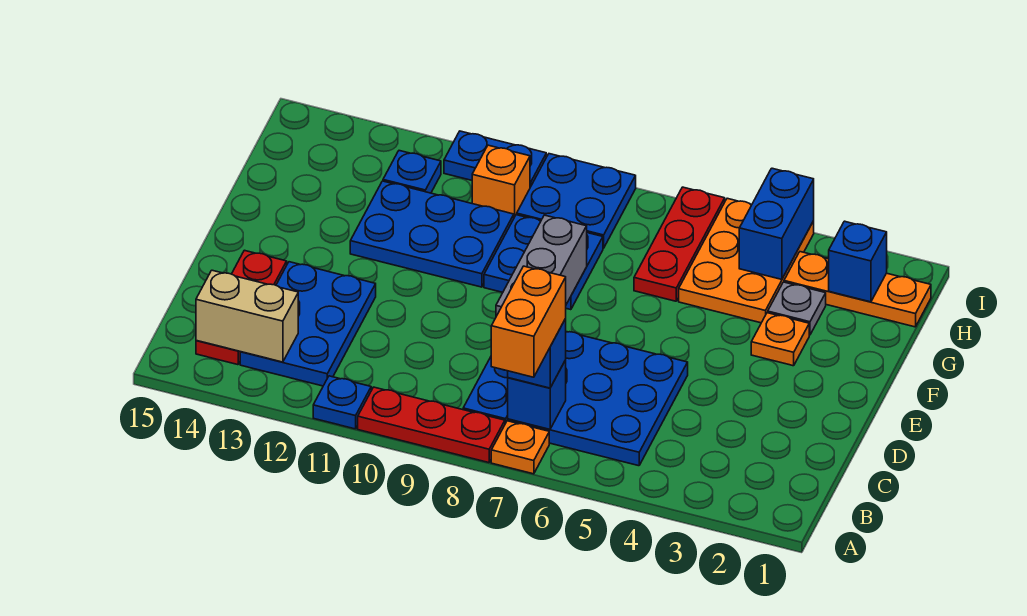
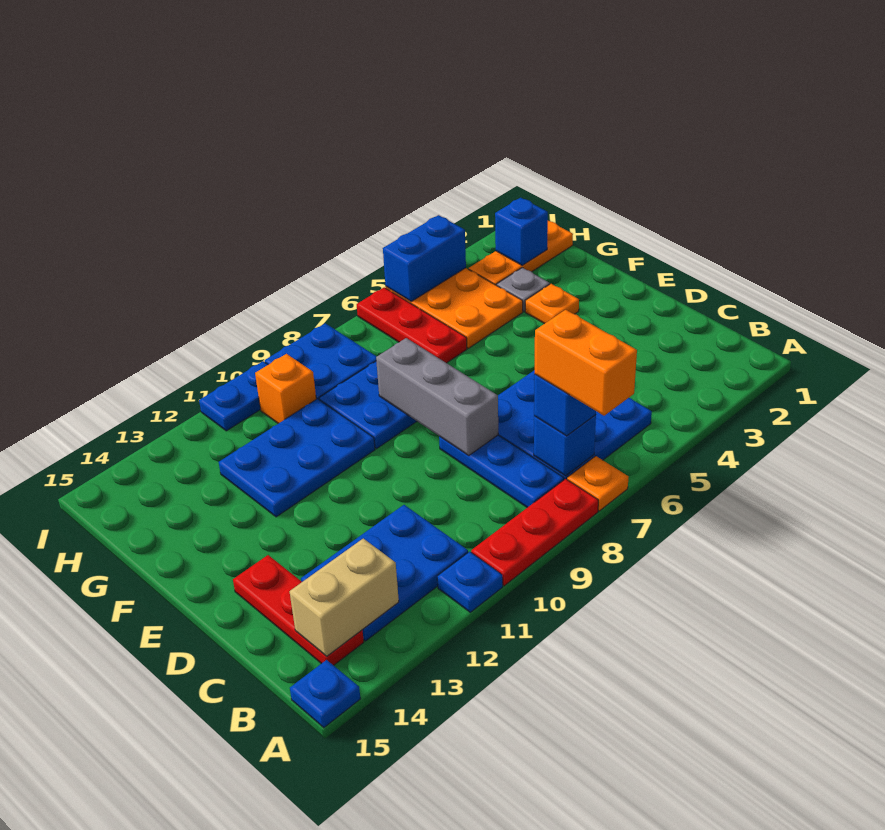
blue 2x3 plate [240,262,376,386] -> blue 2x3 plate turned to [301,505,468,641]
blue 1x2 brick [739,168,814,279] -> blue 1x2 brick turned to [383,215,466,301]
blue 1x1 plate [383,151,441,193] -> blue 1x1 plate moved to [290,660,360,728]

